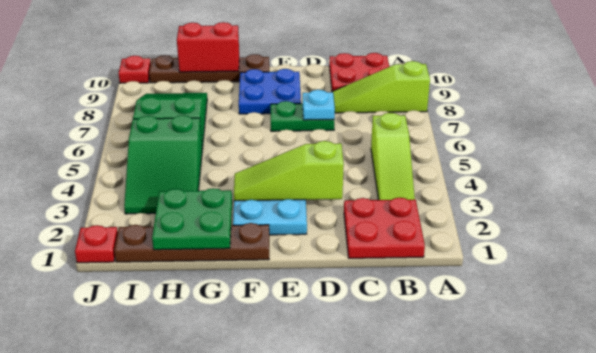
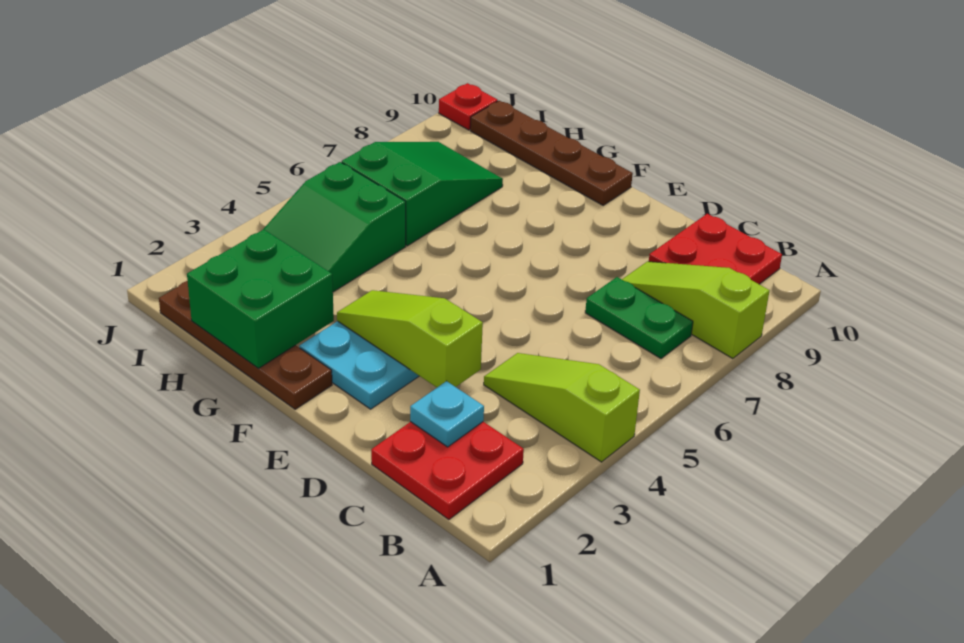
lime 1x3 slope [371,113,415,200] -> lime 1x3 slope turned to [484,353,640,462]
green 1x2 plate [271,101,334,131] -> green 1x2 plate moved to [585,277,693,359]
cyan 1x1 plate [302,90,335,120] -> cyan 1x1 plate moved to [410,381,484,447]
blue 2x2 plate [239,69,301,114] -> none
green 2x2 plate [152,188,232,250] -> green 2x2 brick [187,229,334,368]
red 1x2 brick [177,22,239,72] -> none
red 1x1 plate [75,225,118,263] -> none

